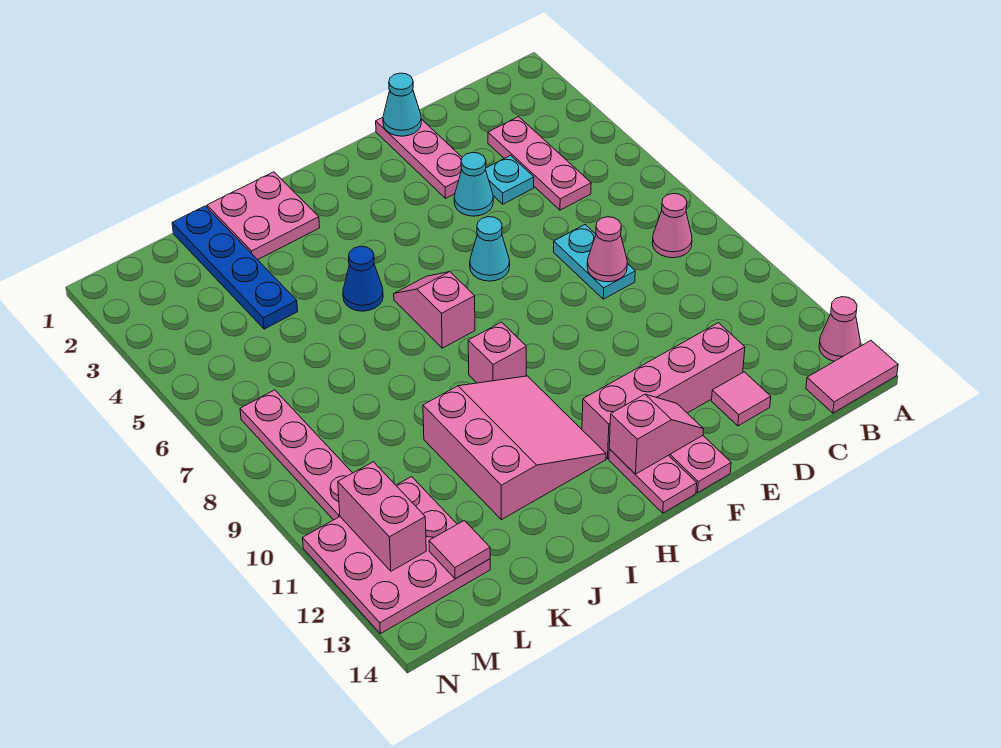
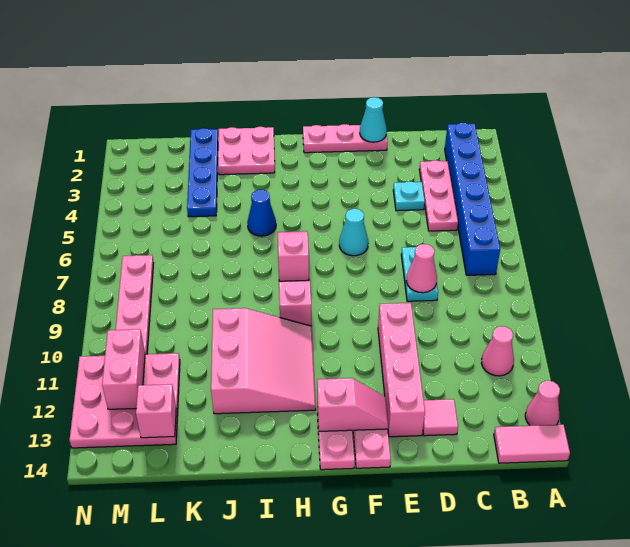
none -> blue 1x6 brick [445,123,500,275]
pink 1x1 cone [652,194,692,258] -> pink 1x1 cone moved to [481,326,514,376]
pink 1x4 brick [582,323,745,459] -> pink 1x4 brick turned to [378,303,425,437]
pink 1x3 plate [376,117,462,198] -> pink 1x3 plate turned to [303,124,387,153]
cyan 1x1 cone [454,153,493,216] -> none
pink 1x1 tile [429,520,490,579] -> pink 1x1 brick [136,384,176,438]

